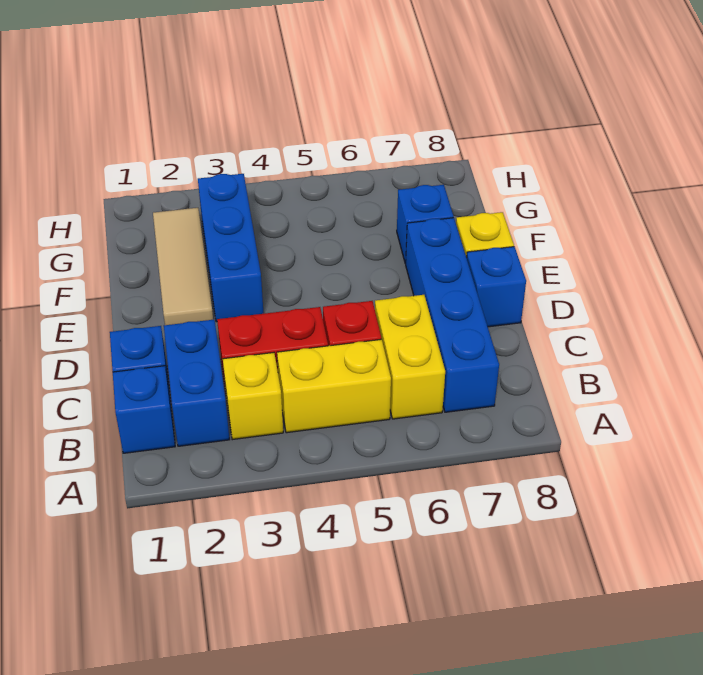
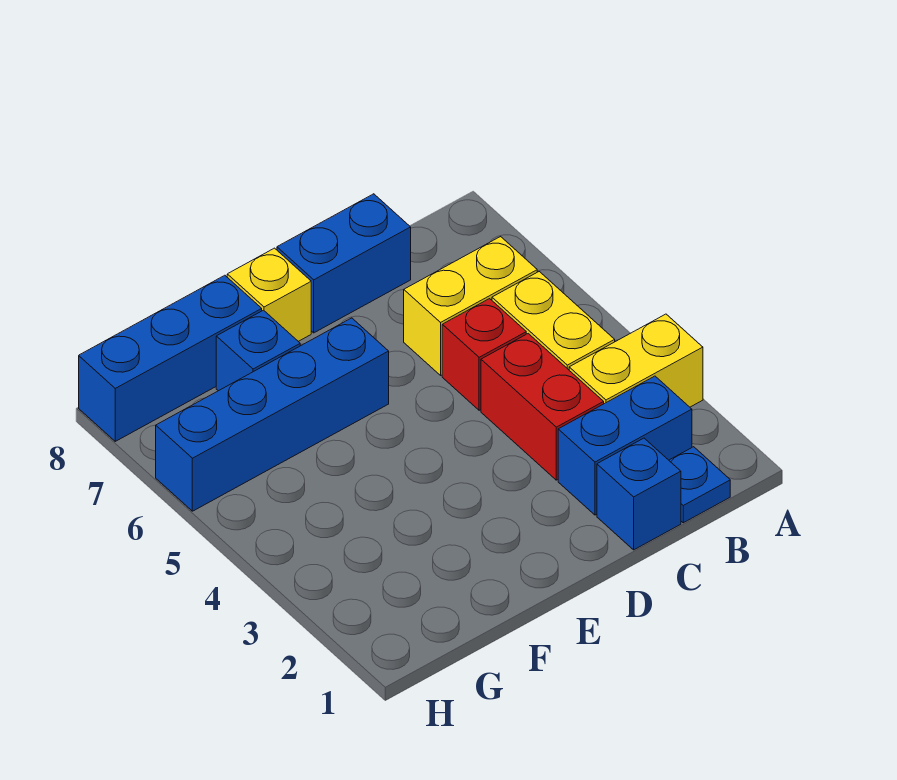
blue 1x1 brick [113,366,175,453] -> blue 1x1 plate [669,447,730,523]
yellow 1x1 brick [223,353,283,440] -> yellow 1x2 brick [569,314,703,407]
blue 1x4 brick [405,218,499,412] -> blue 1x4 brick moved to [156,318,389,511]
blue 1x1 brick [467,247,526,327] -> blue 1x2 brick [277,194,411,333]
tan 1x3 tile [153,208,213,325] -> none
blue 1x3 brick [198,174,264,322] -> blue 1x3 brick moved to [79,275,262,441]

